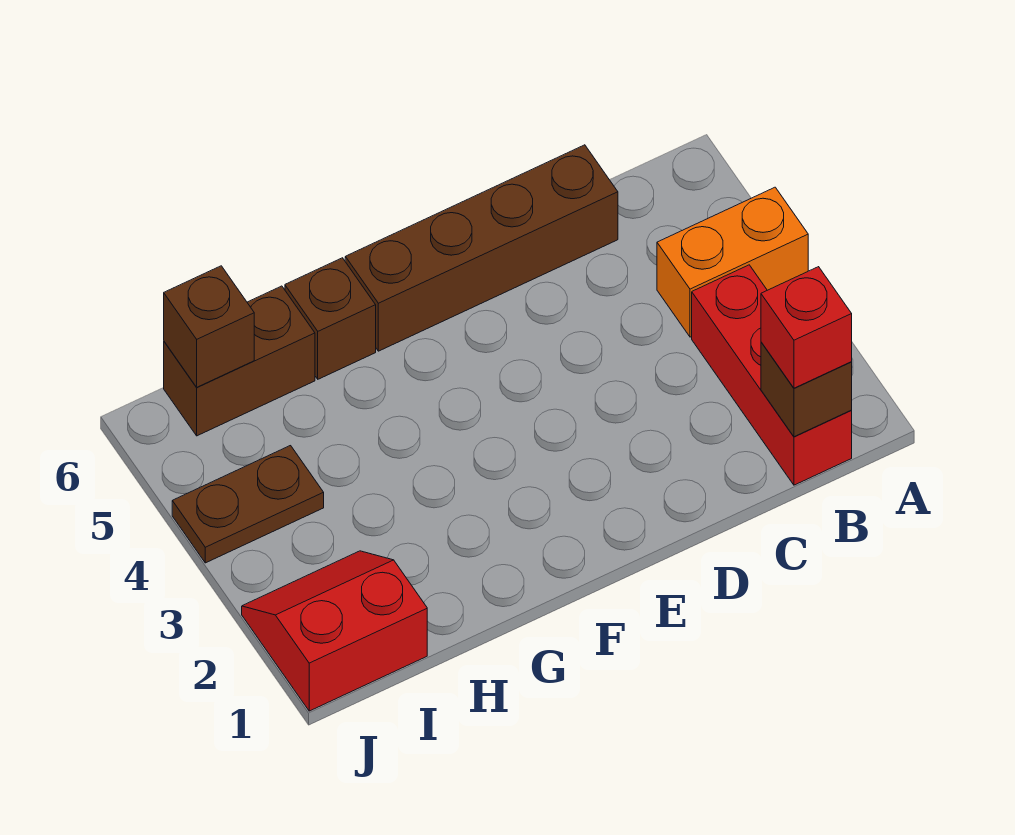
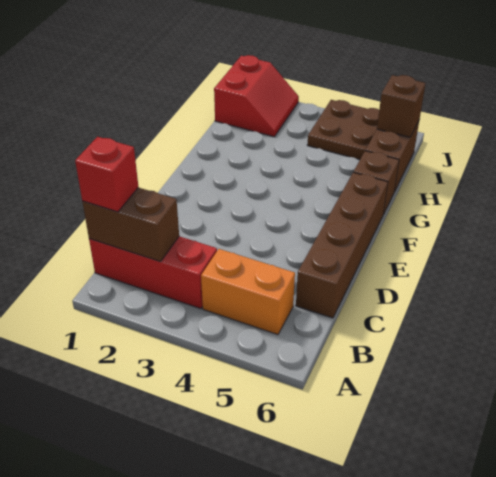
orange 1x2 brick [657,187,808,337] -> orange 1x2 brick turned to [201,249,295,335]
brown 1x1 brick [761,342,852,437] -> brown 1x2 brick [82,188,179,261]
brown 1x2 plate [172,446,324,563] -> brown 2x2 plate [307,100,379,159]

